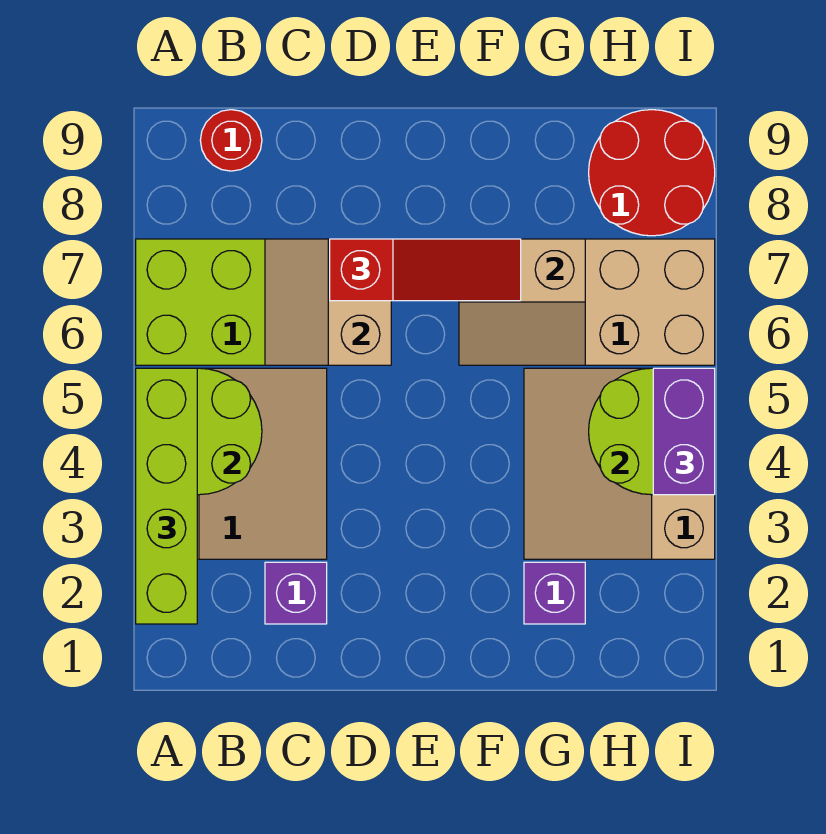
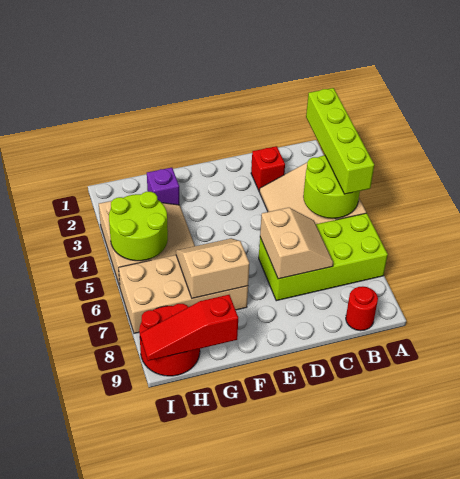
purple 1x1 brick [265,562,327,624] -> red 1x1 brick [251,146,285,190]
red 1x3 slope [330,239,521,301] -> red 1x3 slope moved to [140,295,238,361]
purple 1x2 brick [653,368,715,495] -> none

